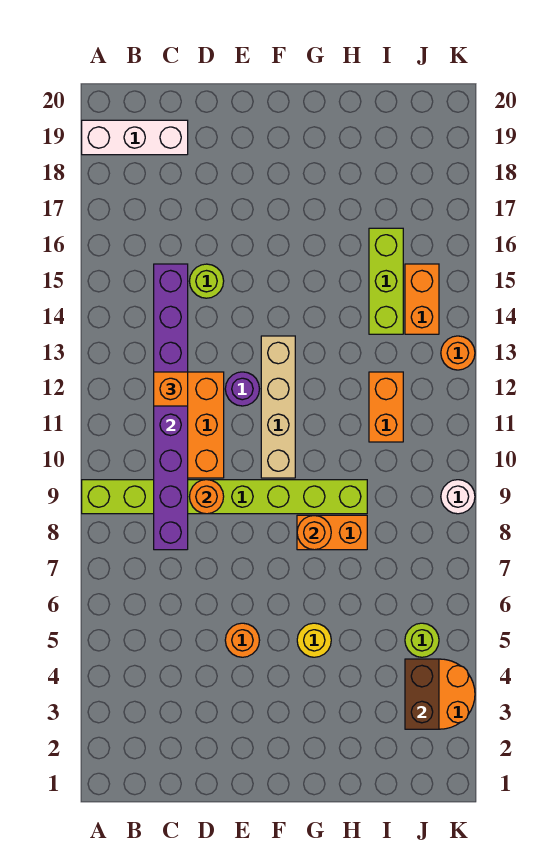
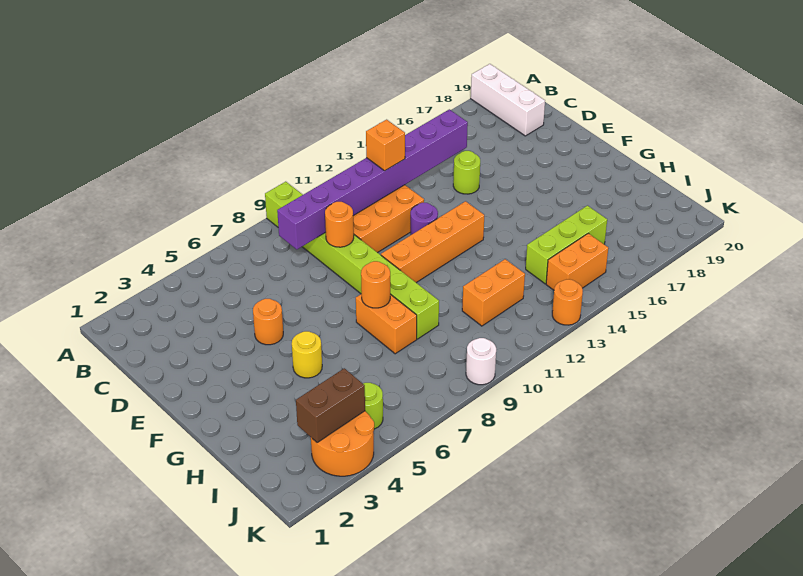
tan 1x4 brick [261,336,295,478] -> orange 1x4 brick [381,201,484,283]

